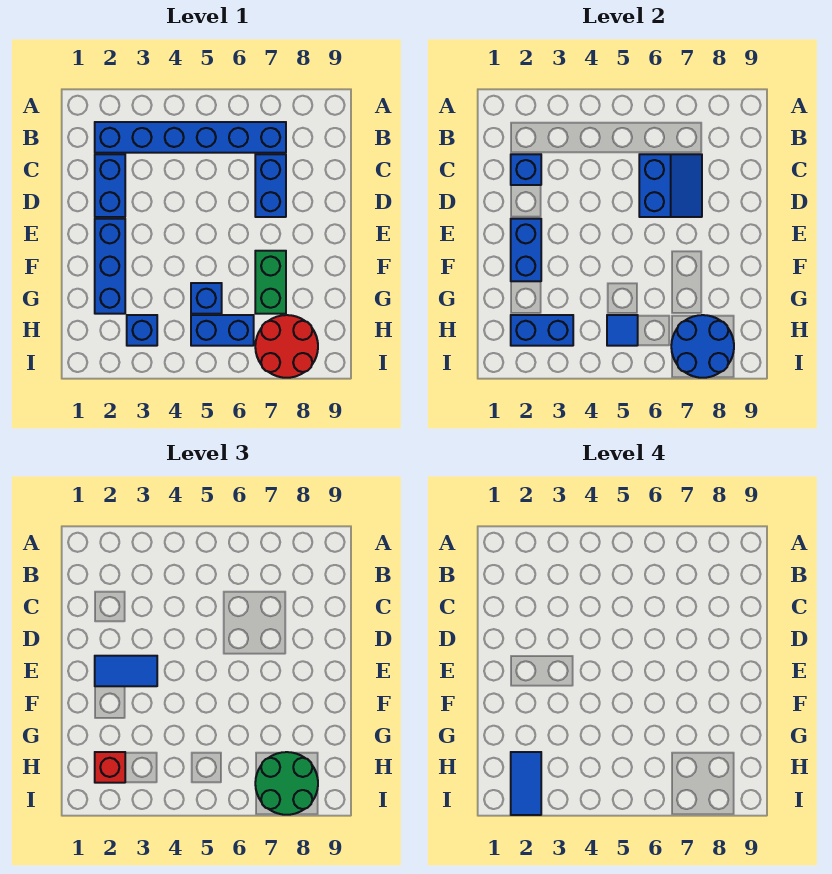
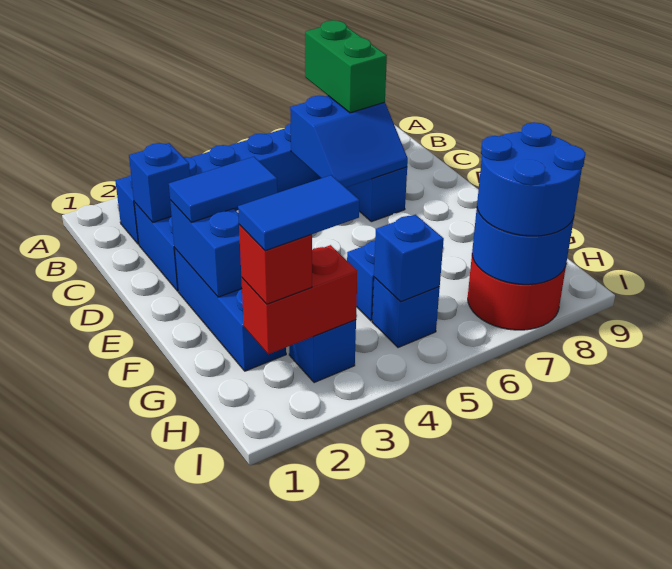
blue 2x2 slope [639,154,702,217] -> blue 2x2 slope turned to [290,96,408,187]
green 1x2 brick [255,251,286,314] -> green 1x2 brick moved to [305,20,387,113]
blue 1x2 brick [511,315,573,346] -> red 1x2 brick [241,245,357,354]
blue 1x2 tile [511,752,541,815] -> blue 1x2 tile turned to [238,175,360,251]
blue 1x2 brick [191,315,254,346] -> blue 1x1 brick [372,277,440,348]
blue 1x1 tile [607,315,638,346] -> blue 1x1 brick [374,215,444,302]
green 2x2 round brick [255,752,318,815] -> blue 2x2 round brick [477,122,585,236]

